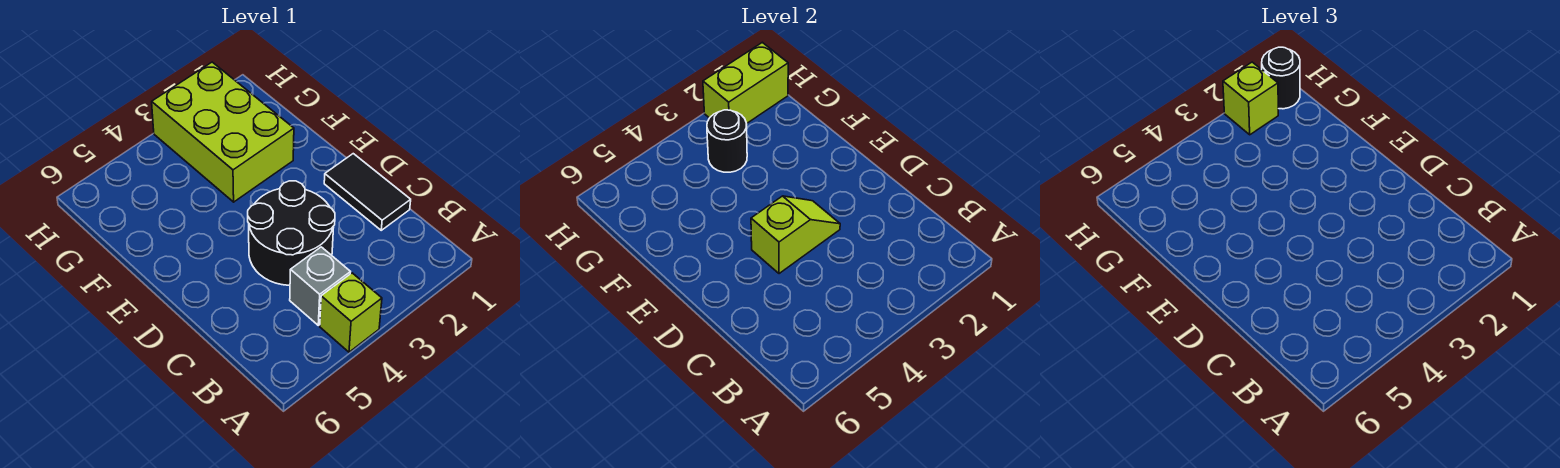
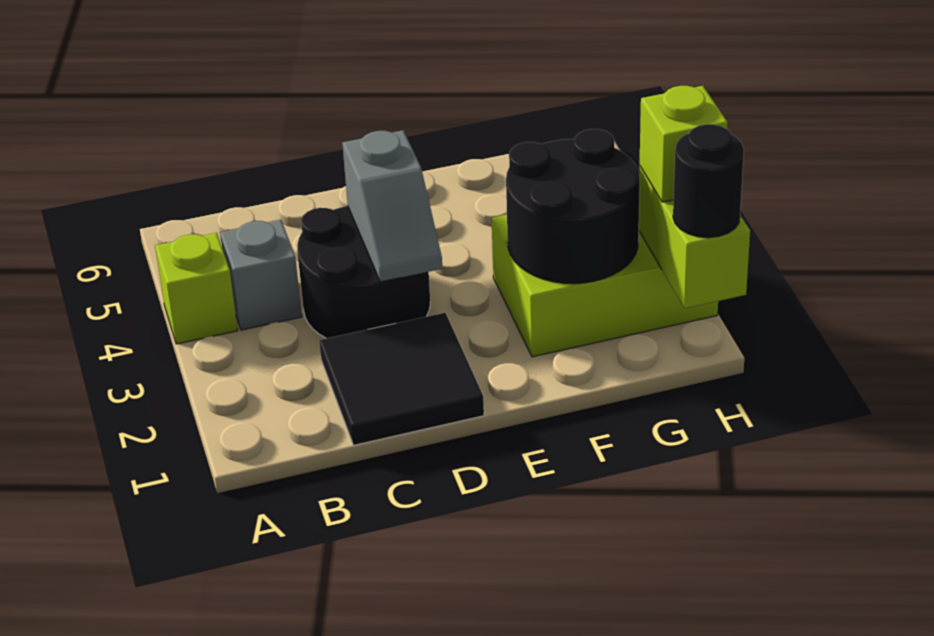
black 1x2 tile [324,154,411,230] -> black 2x2 tile [319,313,484,445]
lime 1x2 slope [751,196,840,274] -> grey 1x2 slope [342,130,442,282]
black 1x1 round brick [707,110,747,172] -> black 2x2 round brick [506,129,640,284]

